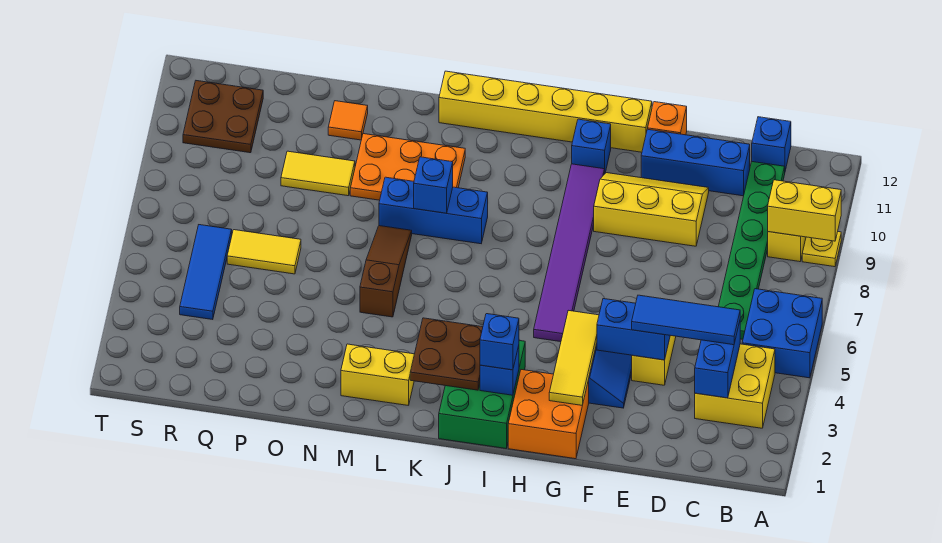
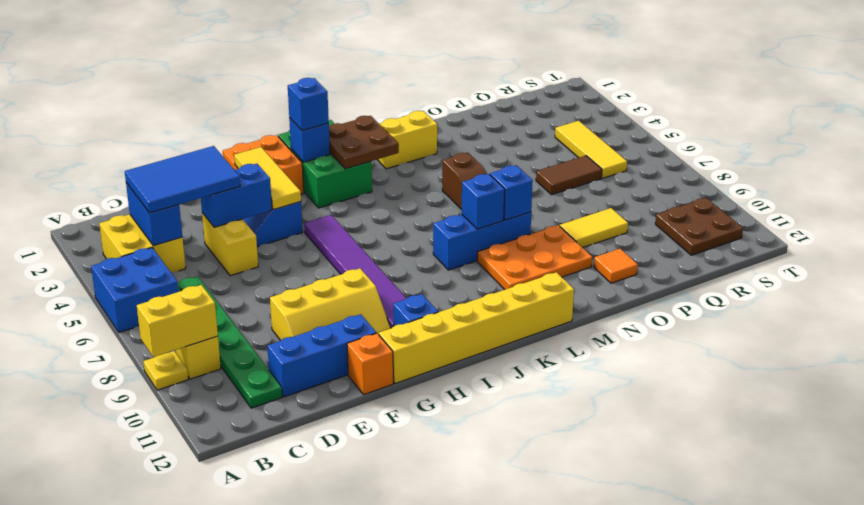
blue 1x3 tile [632,295,740,345] -> blue 2x3 tile [125,146,240,213]
blue 1x1 brick [752,117,791,171] -> blue 1x1 brick moved to [490,165,533,220]
yellow 1x2 tile [227,230,301,274] -> brown 1x2 tile [536,156,602,195]
blue 1x3 tile [180,225,232,320] -> yellow 1x3 tile [555,121,627,178]

